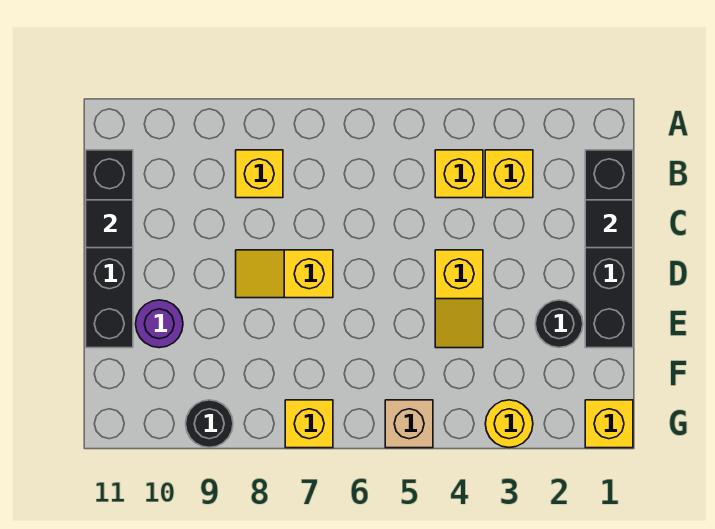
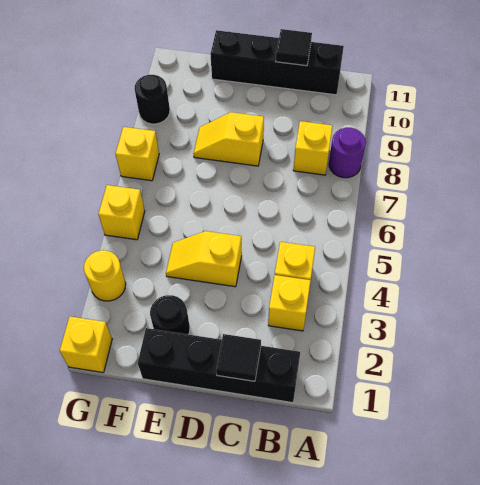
yellow 1x2 slope [236,250,333,298] -> yellow 1x2 slope turned to [194,112,264,166]
purple 1x1 round brick [136,300,183,348] -> purple 1x1 round brick moved to [329,128,366,178]
tan 1x1 brick [385,400,433,448] -> yellow 1x1 brick [98,185,145,240]

